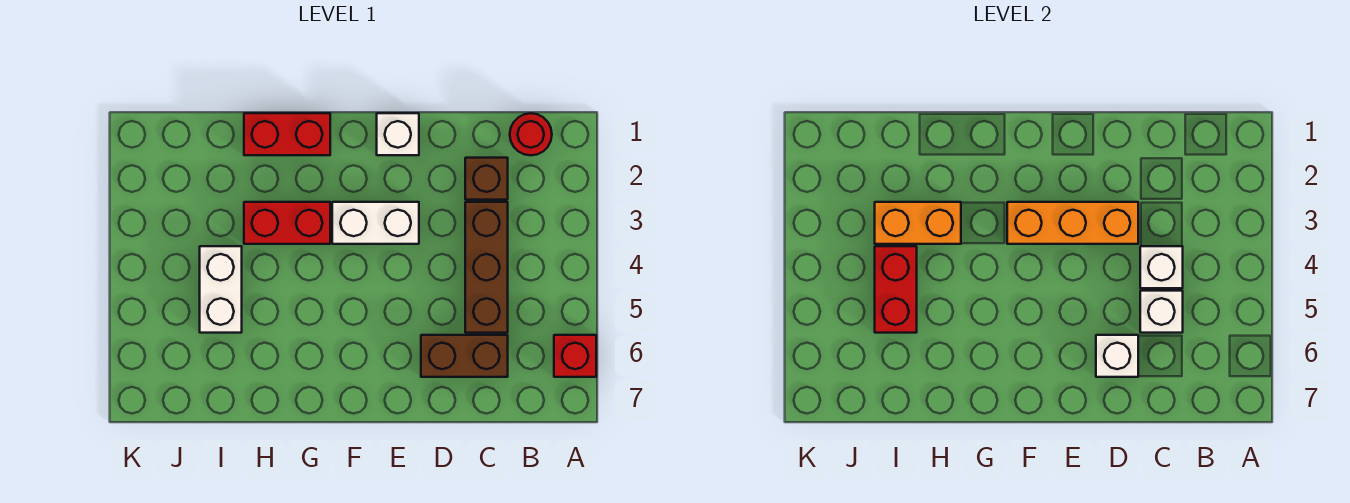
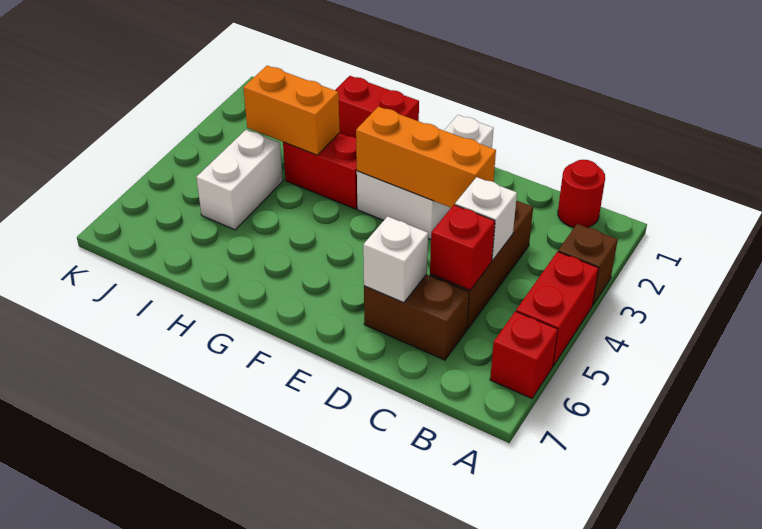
brown 1x1 brick [465,158,508,200] -> brown 1x1 brick moved to [558,224,618,304]
white 1x1 brick [1140,291,1183,333] -> red 1x1 brick [430,205,495,290]
red 1x2 brick [875,246,917,333] -> red 1x2 brick moved to [516,252,599,366]

